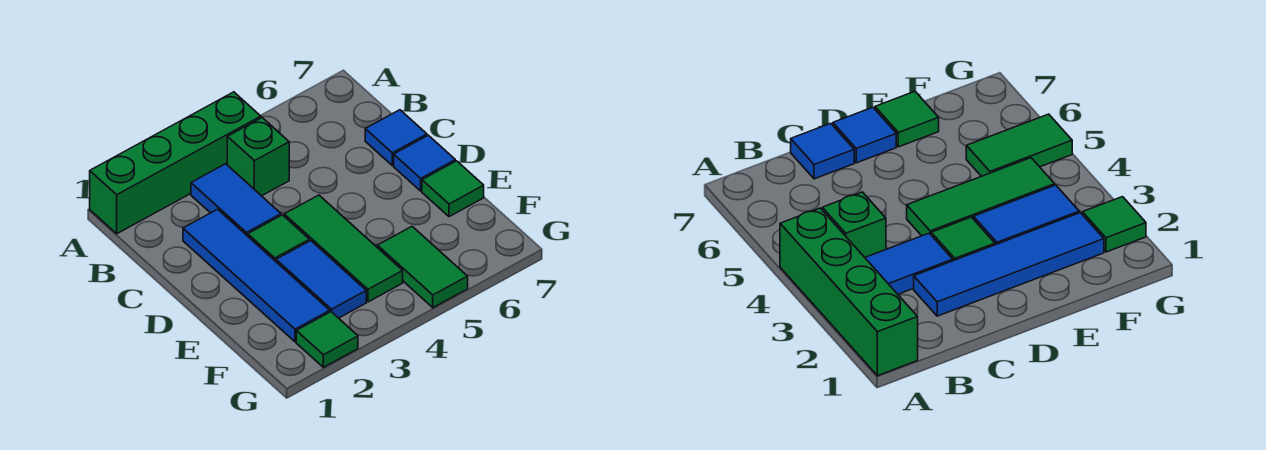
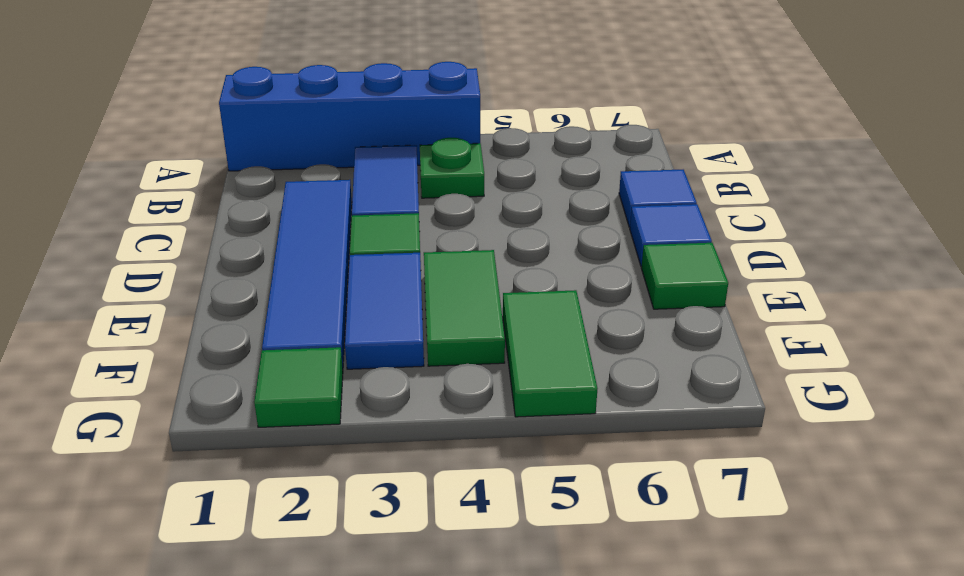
green 1x4 brick [90,92,261,234] -> blue 1x4 brick [219,62,480,171]
green 1x1 brick [227,118,289,196] -> green 1x1 plate [420,138,484,198]
green 1x3 tile [284,195,403,302] -> green 1x2 tile [424,250,505,366]

